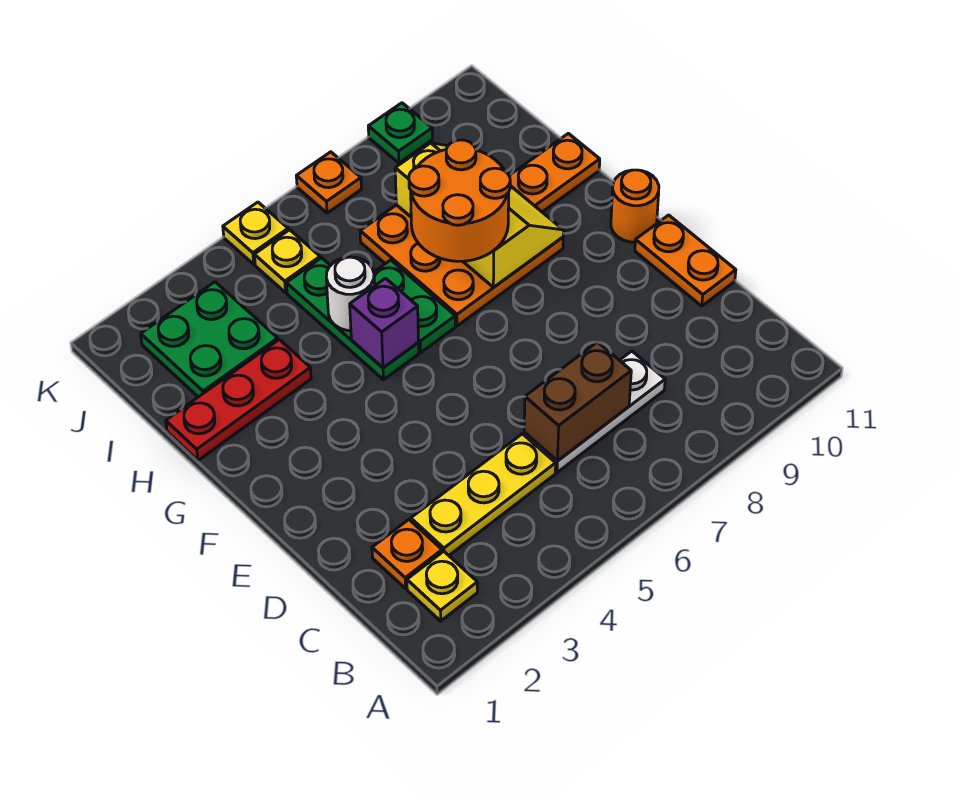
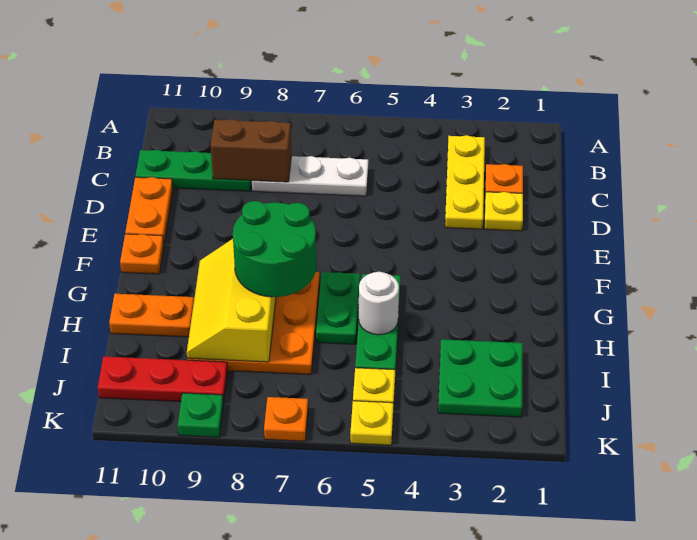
yellow 1x1 plate [407,551,477,621] -> yellow 1x1 plate moved to [484,192,523,231]
yellow 1x3 plate [411,434,556,555] -> yellow 1x3 plate turned to [445,135,485,229]
brown 1x2 brick [524,342,631,461] -> brown 1x2 brick moved to [211,119,291,182]
none -> green 1x3 plate [135,150,252,191]
orange 1x1 round brick [611,170,659,242] -> orange 1x1 plate [120,234,164,274]
purple 1x1 brick [350,278,418,368] -> none
orange 2x2 round brick [409,140,510,261] -> green 2x2 round brick [233,201,316,297]
red 1x3 plate [166,340,311,460] -> red 1x3 plate moved to [98,356,228,403]

